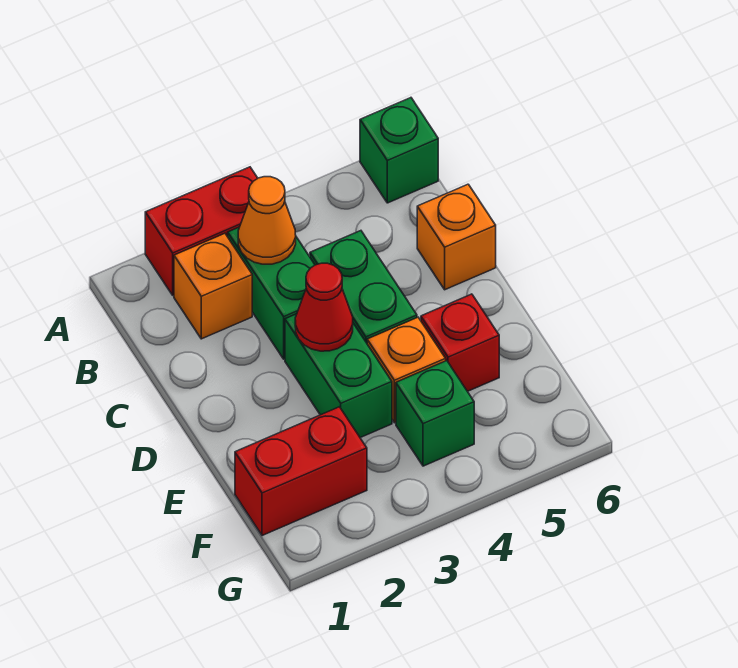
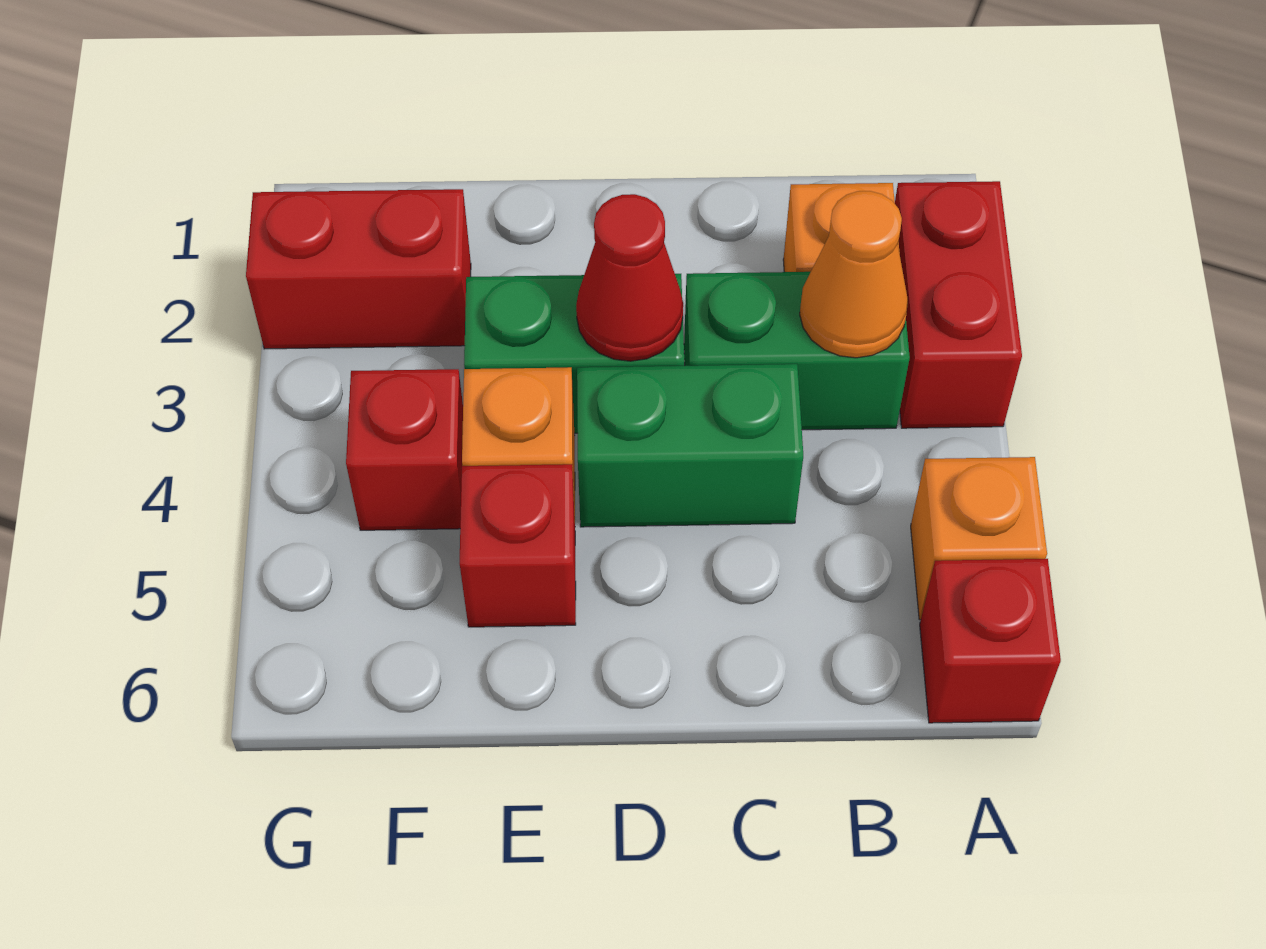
green 1x1 brick [360,98,438,203] -> red 1x1 brick [920,559,1061,723]
orange 1x1 brick [417,184,496,290] -> orange 1x1 brick moved to [911,457,1047,620]
red 1x2 brick [235,407,367,536] -> red 1x2 brick turned to [246,189,471,349]
green 1x1 brick [396,361,474,466] -> red 1x1 brick [346,369,463,530]

